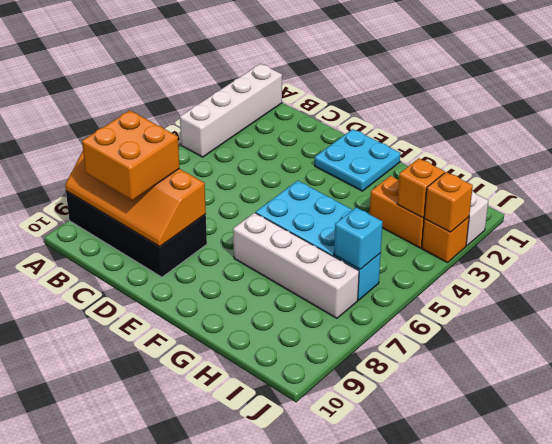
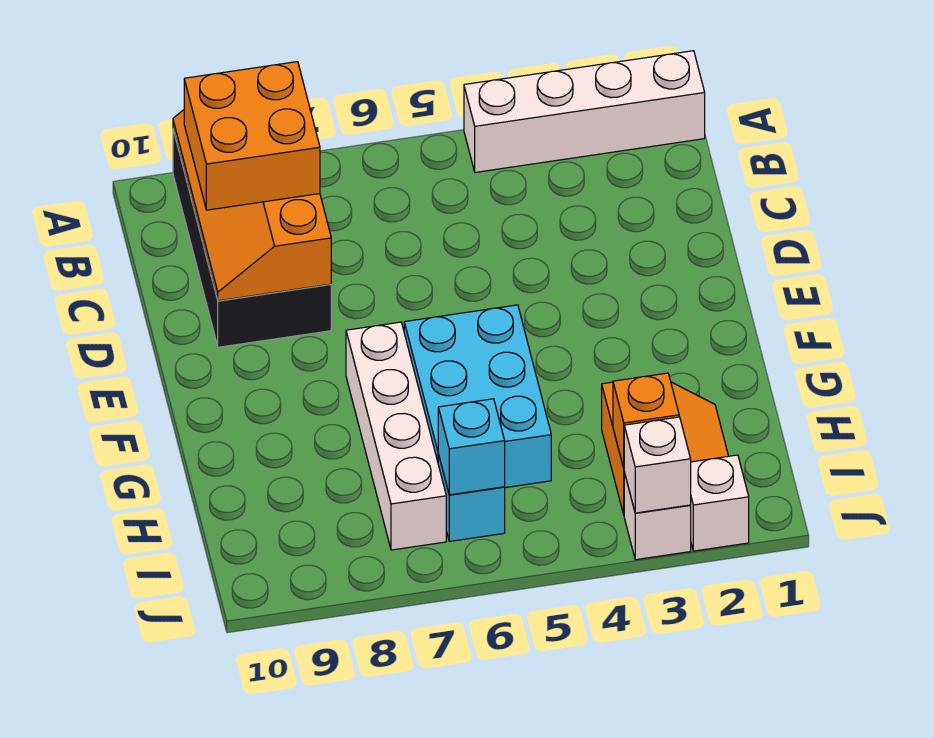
cyan 2x2 plate [315,129,400,191] -> none
orange 1x1 brick [422,217,469,263] -> white 1x1 brick [624,473,691,560]
orange 1x1 brick [424,172,473,232] -> white 1x1 brick [624,417,691,513]

